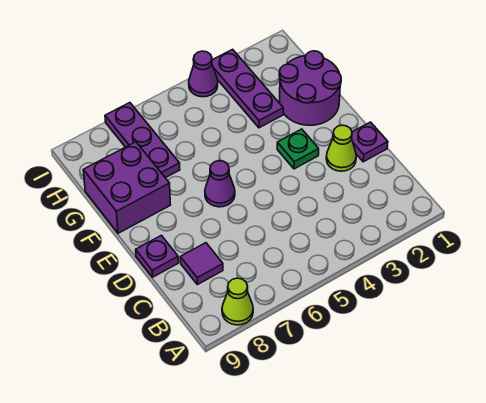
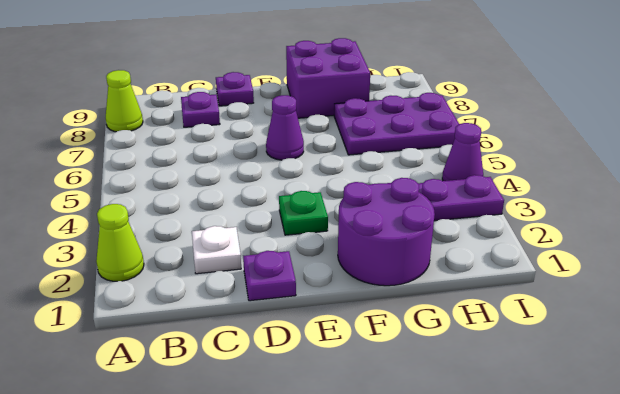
none -> white 1x1 plate [192,226,241,274]
purple 1x1 tile [180,243,223,285] -> purple 1x1 plate [181,92,220,127]
lime 1x1 cone [326,125,356,171] -> lime 1x1 cone moved to [96,204,144,281]
purple 1x3 plate [105,103,180,178] -> purple 2x3 plate [334,93,459,155]

